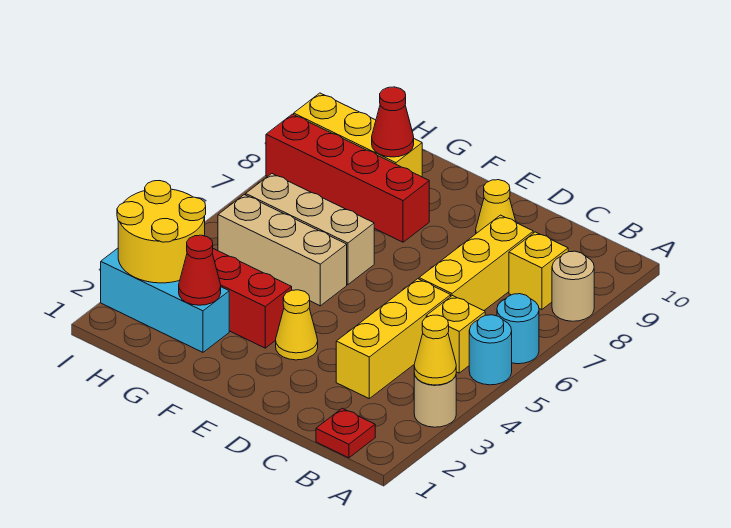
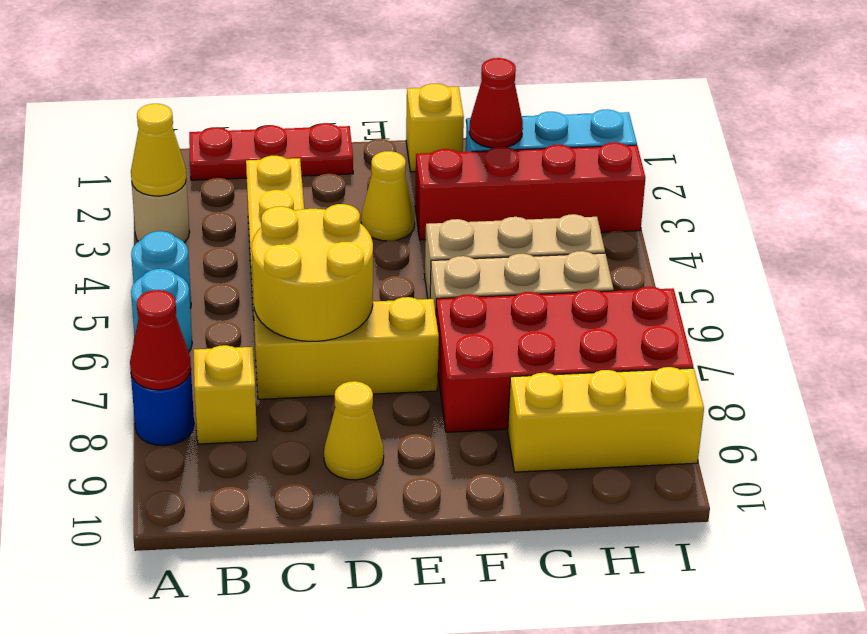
tan 1x1 round brick [552,251,594,321] -> blue 1x1 round brick [131,371,194,446]
red 1x1 plate [316,408,375,458] -> red 1x3 plate [189,123,353,180]
yellow 1x1 brick [426,296,485,373] -> yellow 1x1 brick moved to [406,84,464,172]
yellow 1x3 brick [419,215,533,311] -> yellow 1x3 brick turned to [254,297,439,399]
red 1x4 brick [266,114,429,242] -> red 2x4 brick [436,287,693,432]
red 1x1 cone [372,87,414,157] -> red 1x1 cone moved to [130,290,191,390]
yellow 2x2 round brick [117,181,206,283] -> yellow 2x2 round brick moved to [252,204,373,341]

